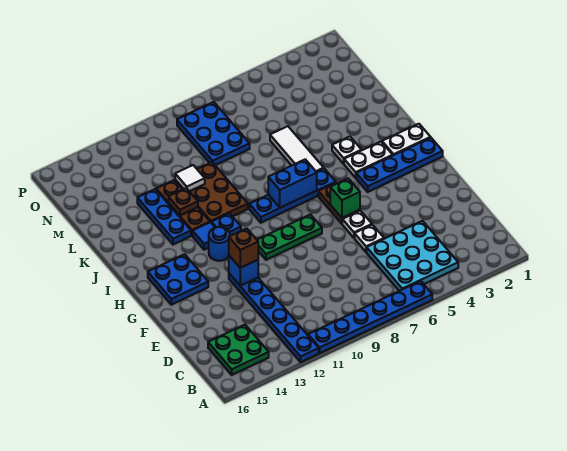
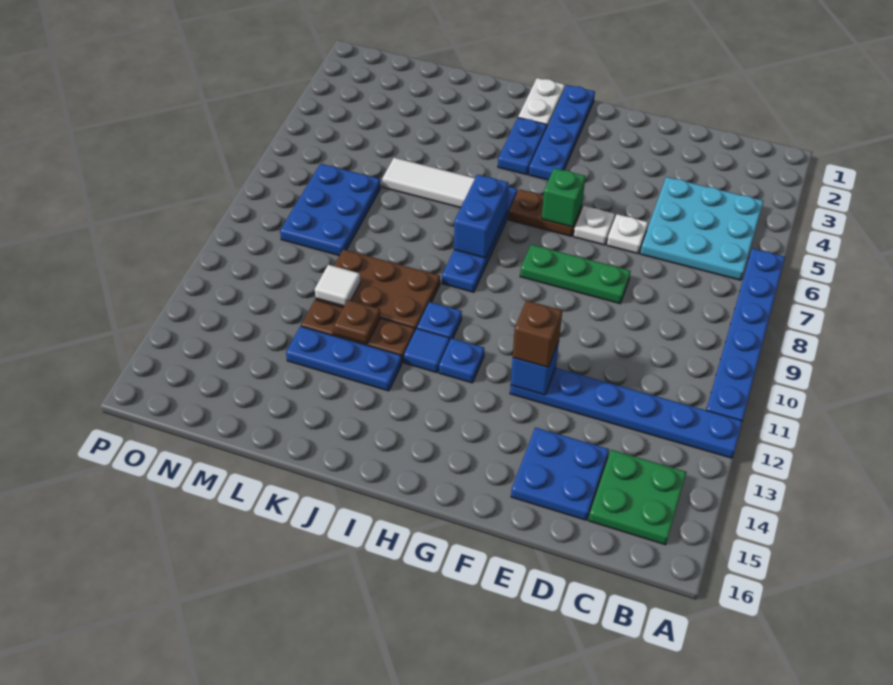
green 1x3 plate [257,215,322,260] -> green 1x3 plate turned to [520,245,631,304]
blue 2x2 plate [148,254,208,305] -> blue 2x2 plate moved to [511,427,609,520]
blue 1x1 round brick [209,227,230,261] -> blue 1x1 plate [439,338,484,383]
white 1x2 plate [344,142,393,178] -> blue 1x2 plate [498,118,547,175]
white 1x1 plate [332,137,362,164] -> none
blue 2x3 plate [177,102,250,165] -> blue 2x3 plate turned to [280,164,381,255]

